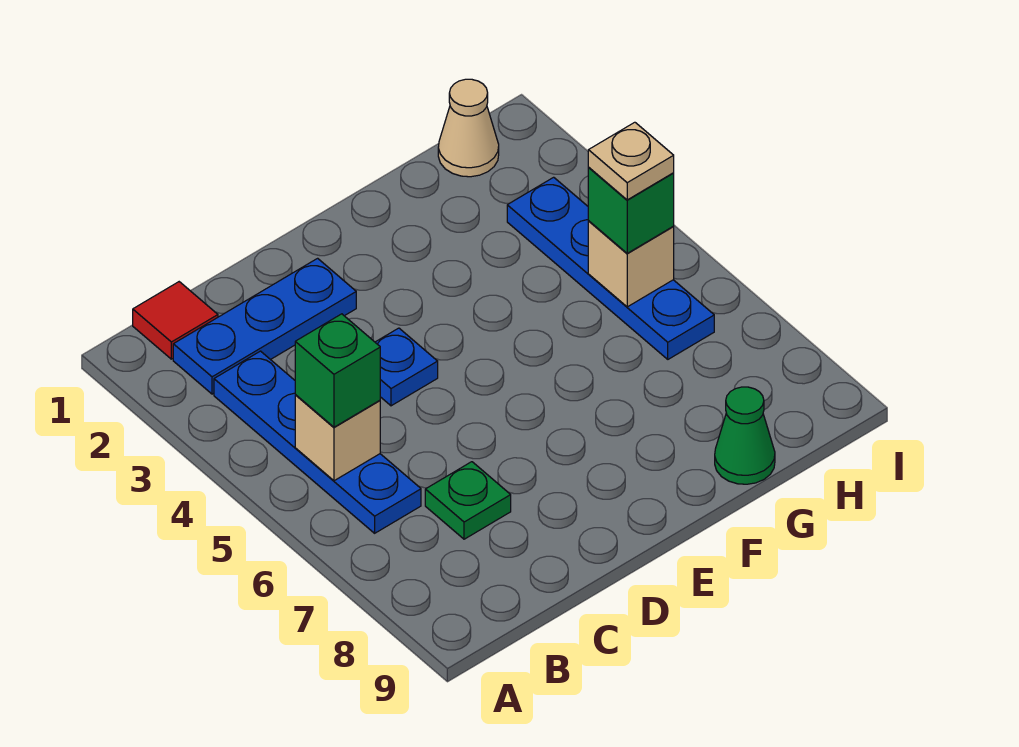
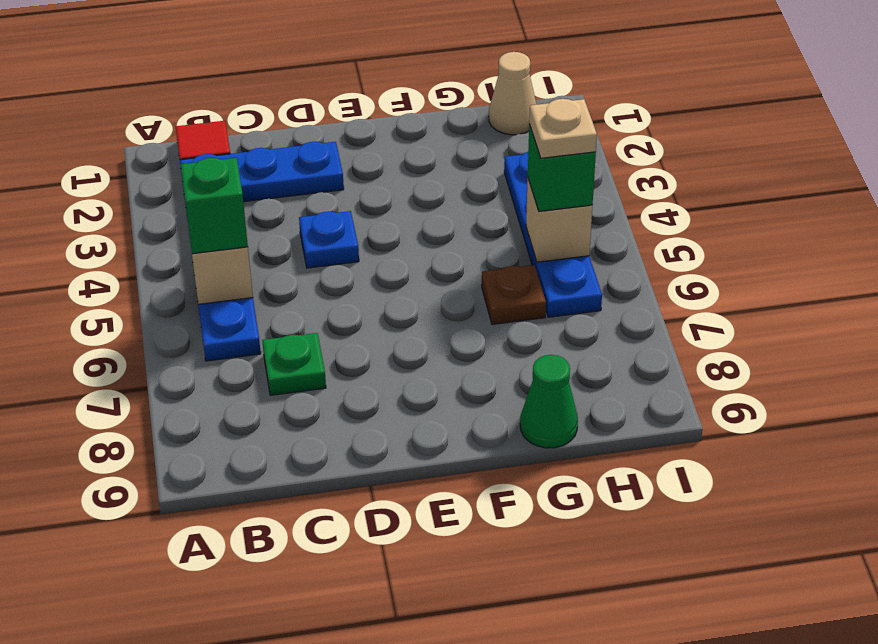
none -> brown 1x1 plate [482,265,546,325]

